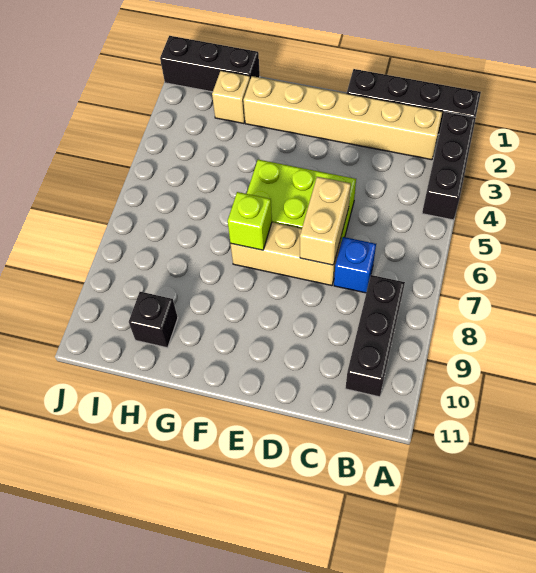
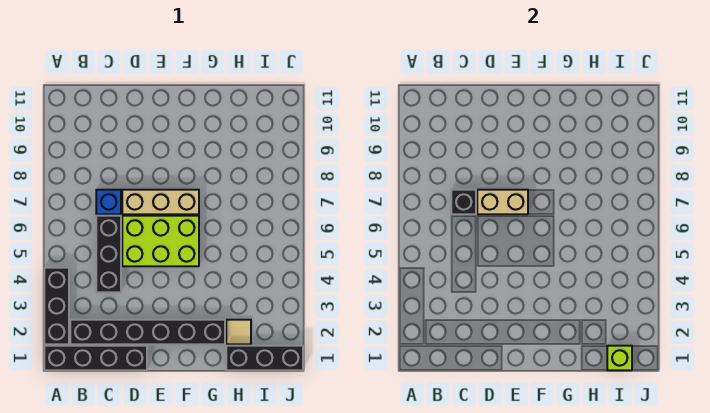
tan 1x6 brick [243,76,442,160] -> black 1x6 brick [70,320,225,344]
black 1x3 brick [345,275,405,397] -> black 1x3 brick moved to [96,216,121,292]
tan 1x2 brick [300,177,351,265] -> tan 1x2 brick turned to [477,190,528,214]
lime 1x1 brick [228,192,272,250] -> lime 1x1 brick moved to [607,346,632,370]
tan 1x1 brick [212,70,250,124] -> tan 1x1 tile [226,320,251,344]
black 1x1 brick [129,292,178,348] -> black 1x1 brick moved to [451,190,476,214]

